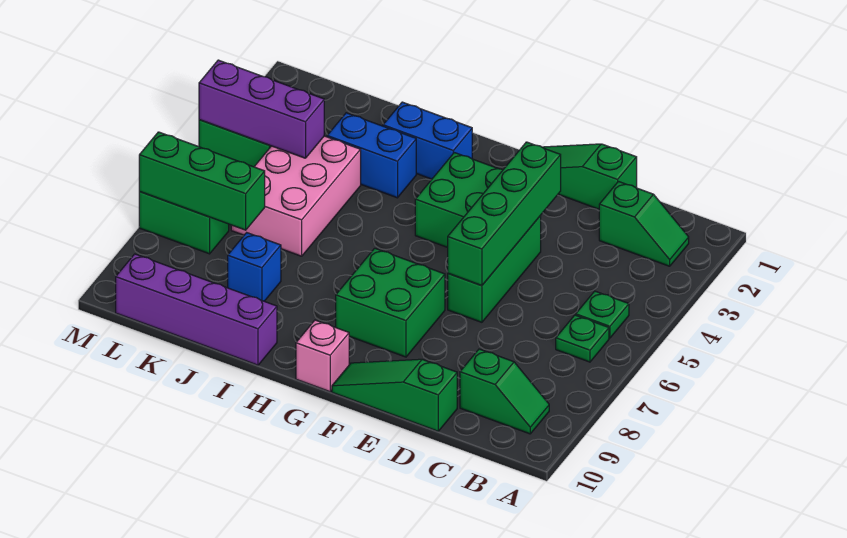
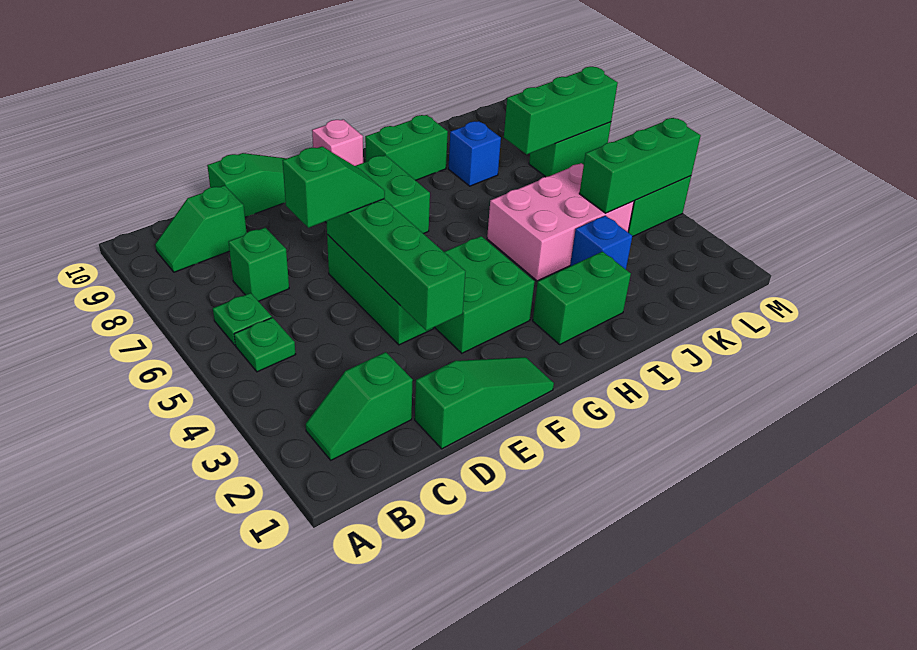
none -> green 1x1 brick [228,228,289,301]
none -> green 1x2 slope [282,147,385,228]
blue 1x2 brick [383,102,472,179] -> green 1x2 brick [533,251,631,344]
none -> green 1x2 brick [365,115,448,180]
blue 1x2 brick [327,113,416,198] -> blue 1x1 brick [570,216,633,269]
purple 1x4 brick [116,254,277,365] -> none
pink 2x3 brick [231,136,361,256] -> pink 2x3 brick turned to [487,163,634,281]
purple 1x3 brick [199,60,324,158] -> green 1x3 brick [579,118,701,213]

